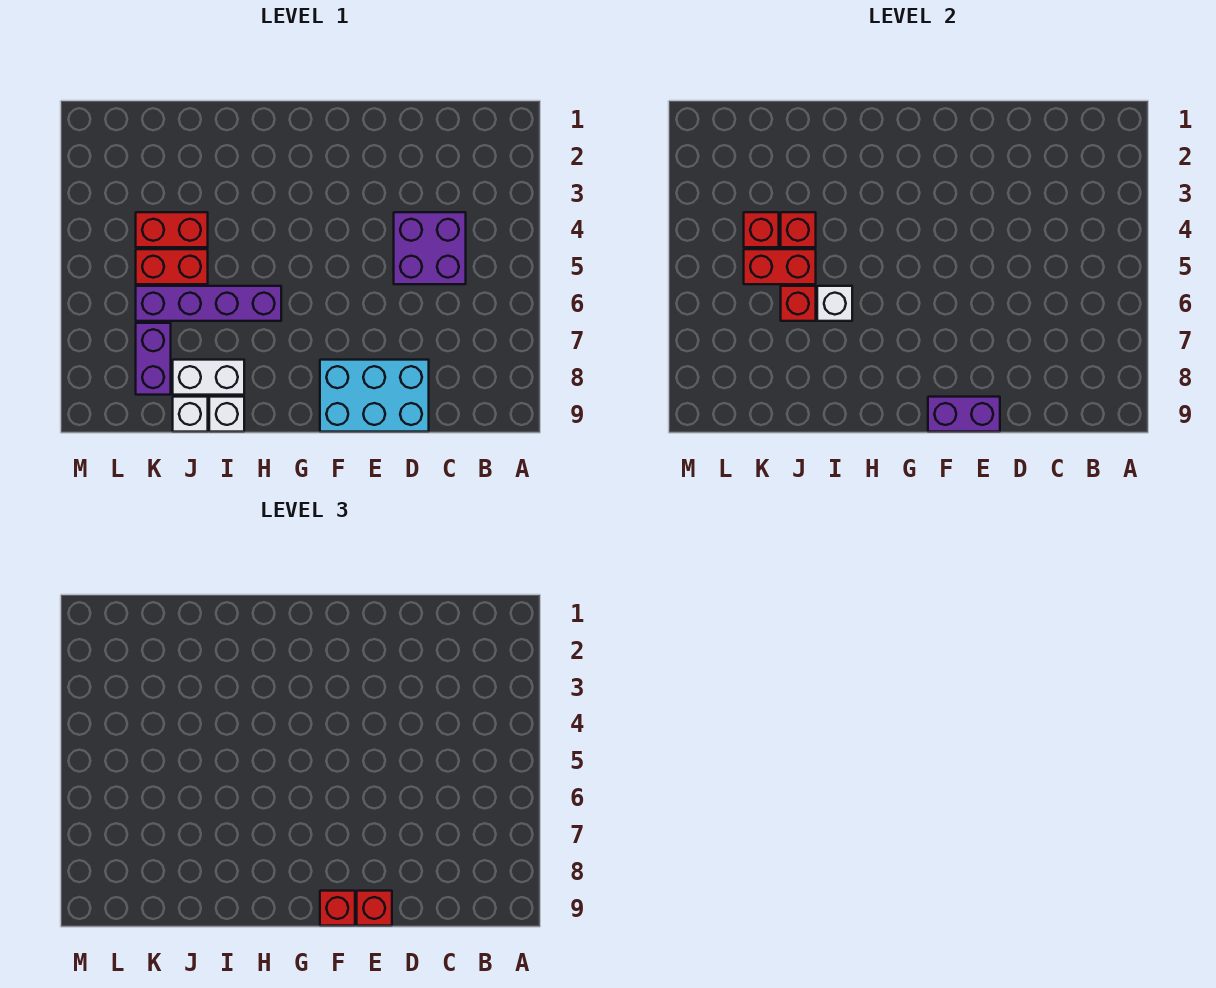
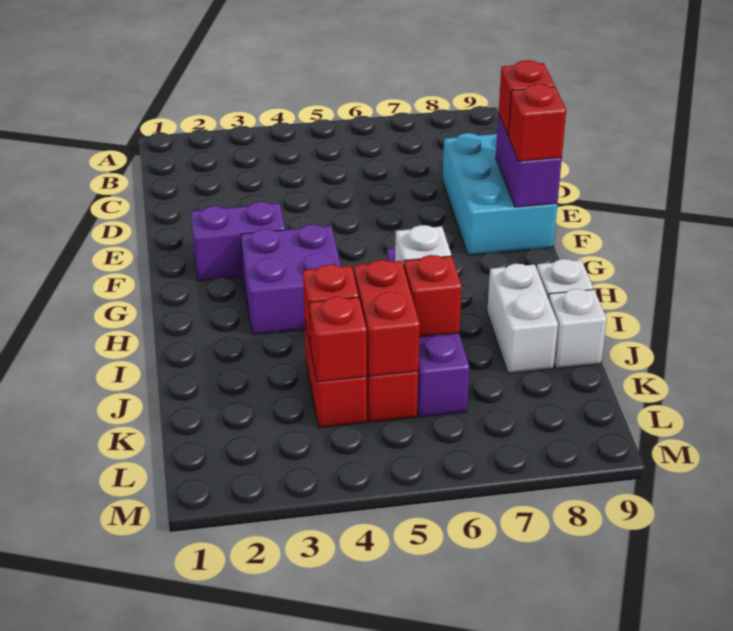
purple 2x2 brick [394,212,466,284] -> purple 2x2 brick moved to [241,225,341,335]
purple 1x2 brick [136,323,171,395] -> purple 1x2 brick moved to [191,202,285,281]

